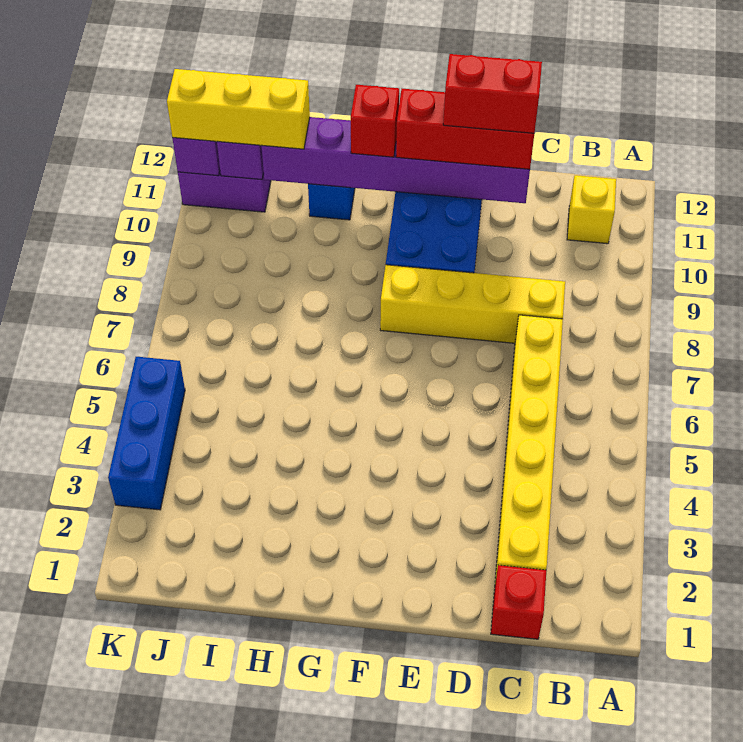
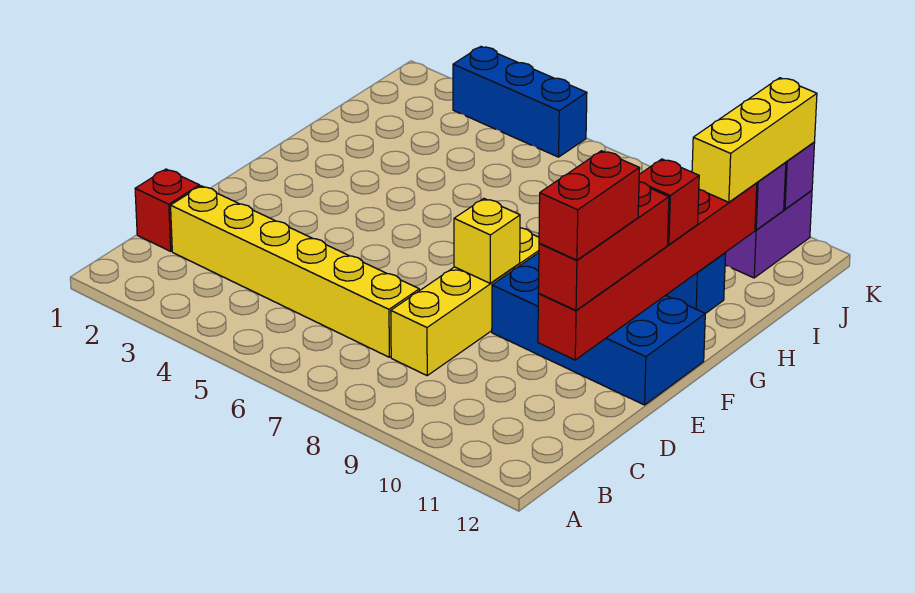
yellow 1x1 brick [567,175,616,244] -> yellow 1x1 brick moved to [454,199,520,283]
purple 1x6 brick [261,117,530,203] -> red 1x6 brick [538,183,757,360]

